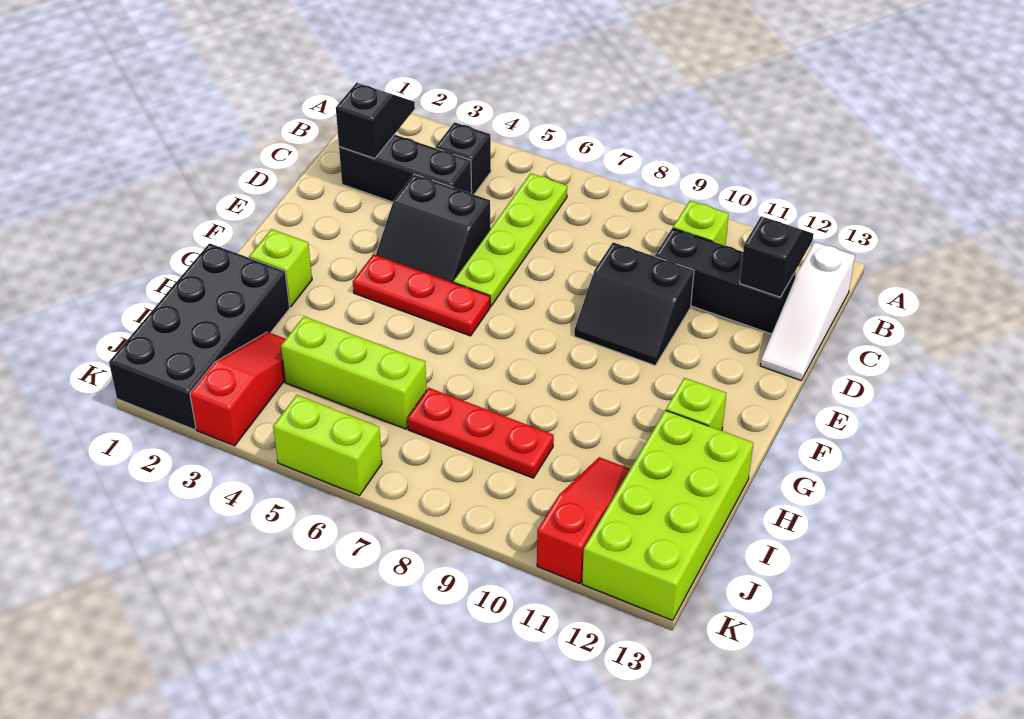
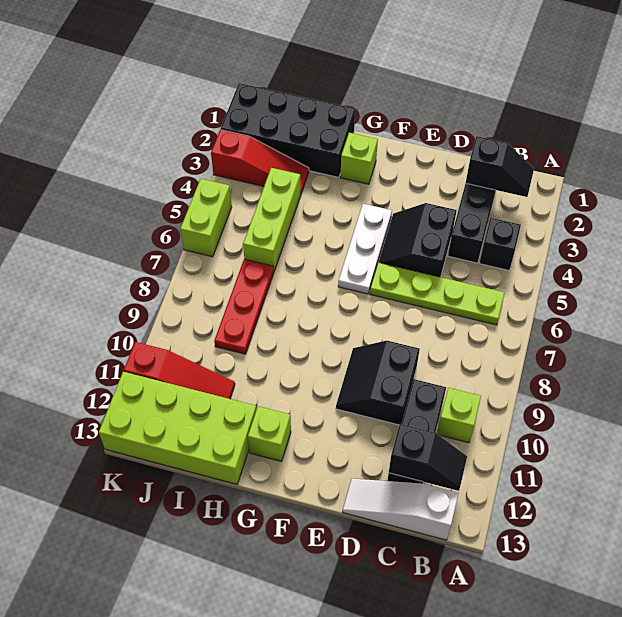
red 1x3 plate [353,254,490,336] -> white 1x3 plate [338,204,392,294]

